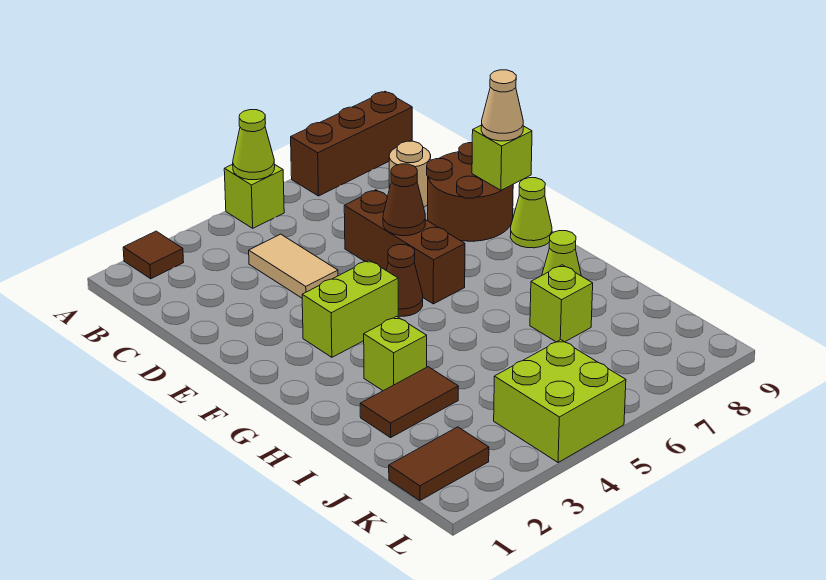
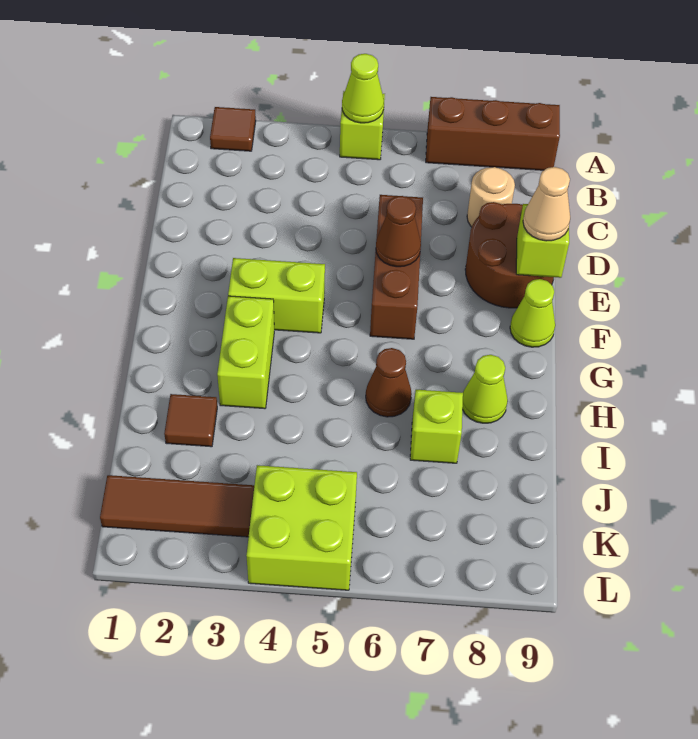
tan 1x2 tile [249,234,338,298] -> none
brown 1x1 cone [386,244,423,316] -> brown 1x1 cone moved to [366,348,412,417]
lime 1x1 brick [364,316,427,391] -> lime 1x2 brick [217,296,274,409]
brown 1x2 tile [360,367,458,438] -> brown 1x1 tile [164,394,217,447]
brown 1x2 tile [389,427,489,501] -> brown 1x3 tile [100,475,254,537]

